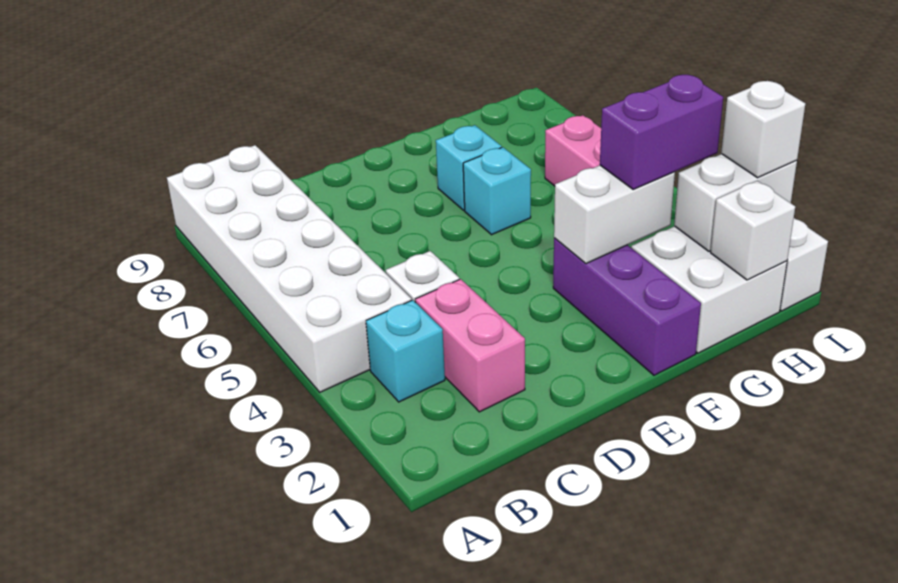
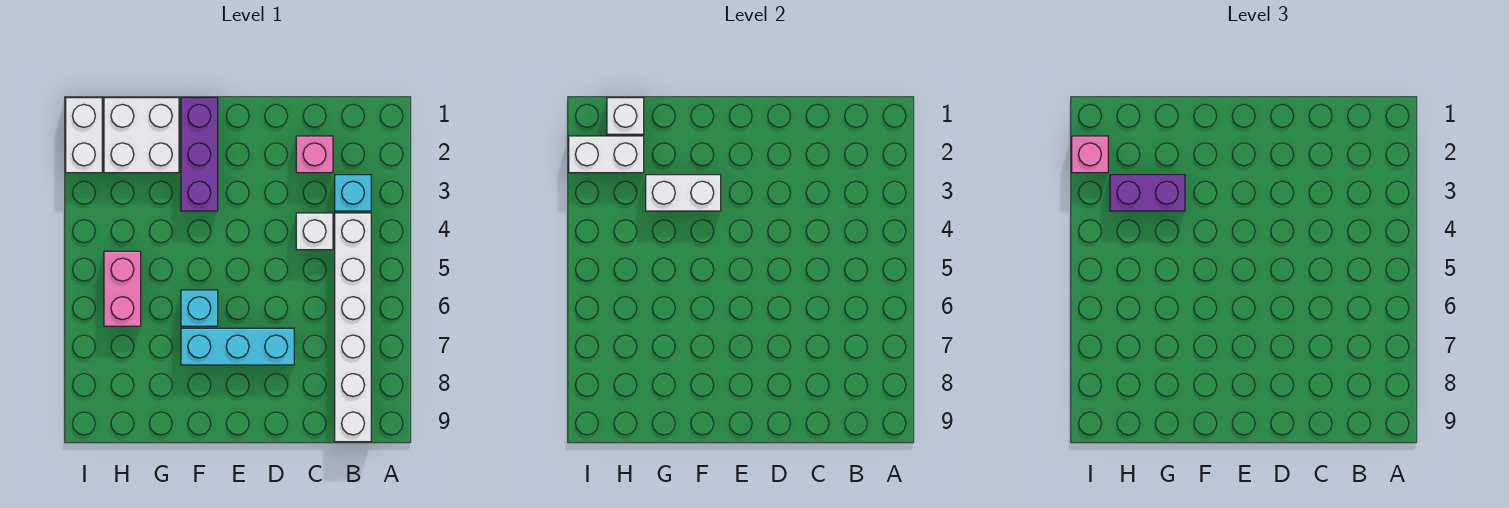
white 2x6 brick [167,145,412,392] -> white 1x6 brick [335,213,371,442]
pink 1x2 brick [415,279,525,412] -> pink 1x1 brick [296,136,333,173]
cyan 1x1 brick [436,125,502,210] -> cyan 1x3 brick [181,328,294,365]
white 1x1 brick [721,81,805,178] -> pink 1x1 brick [1072,136,1108,173]

